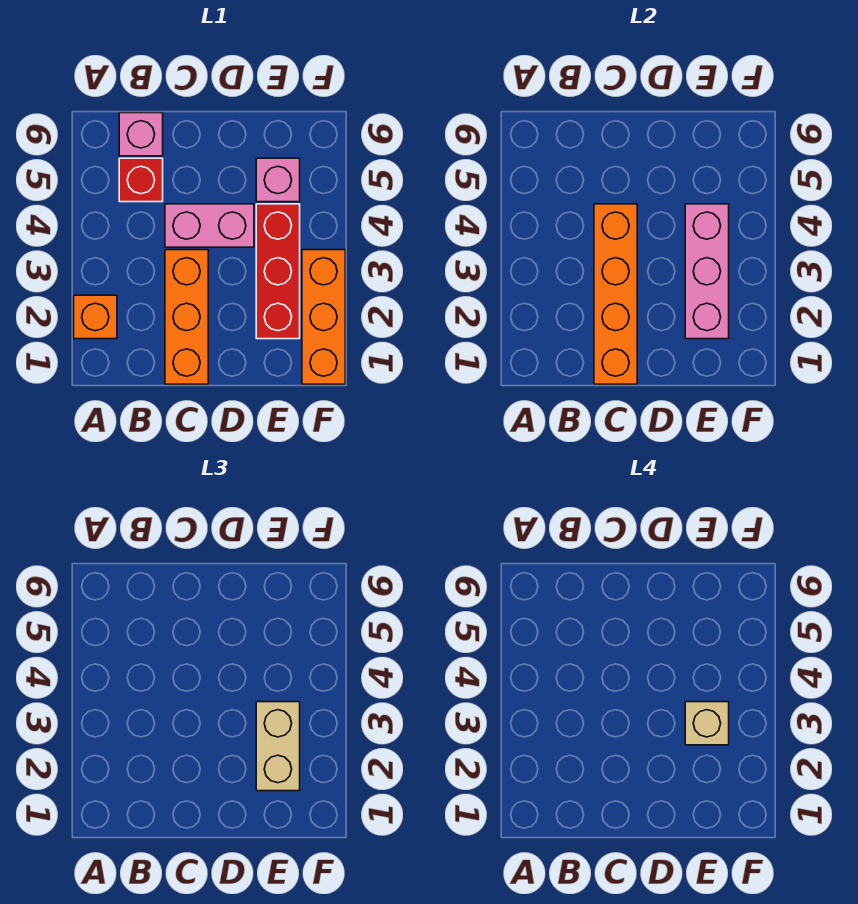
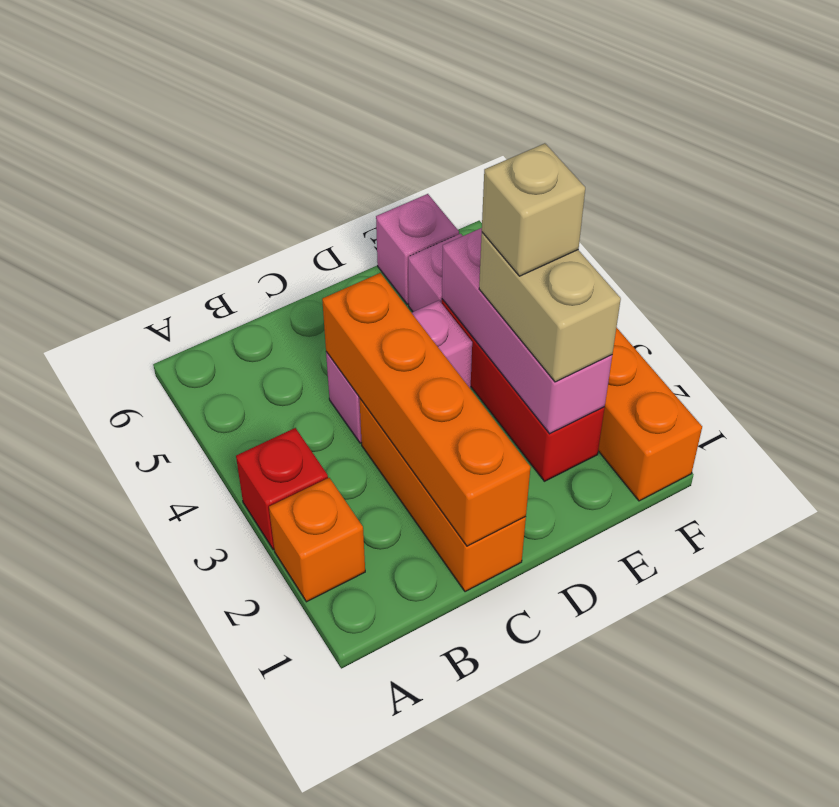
red 1x1 brick [119,158,163,202] -> red 1x1 brick moved to [236,428,328,550]
pink 1x1 brick [119,113,163,156] -> pink 1x1 brick moved to [376,194,459,304]

